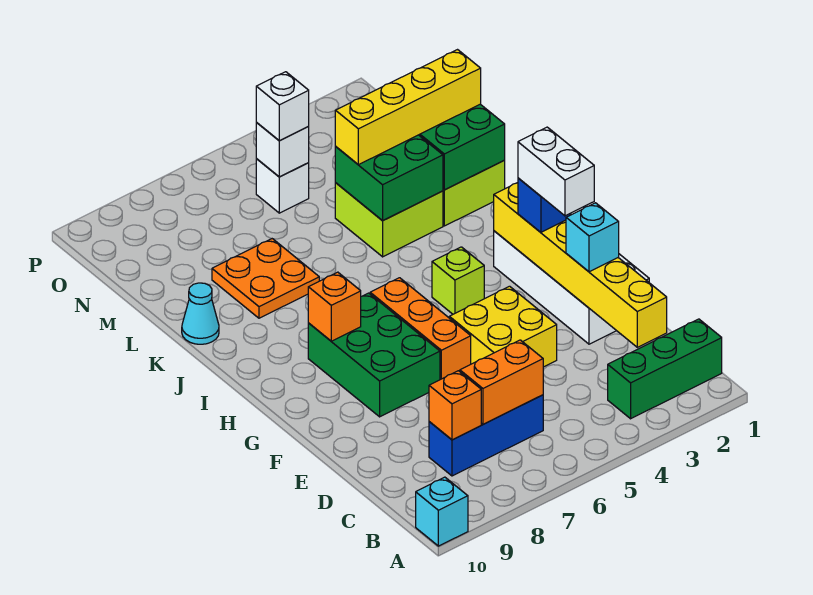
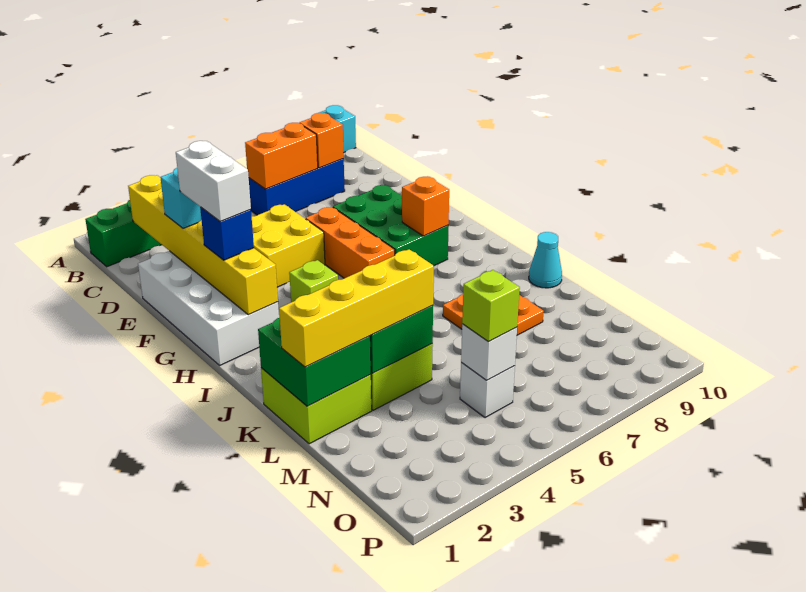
white 1x1 brick [256,72,309,141] -> lime 1x1 brick [462,270,520,342]

